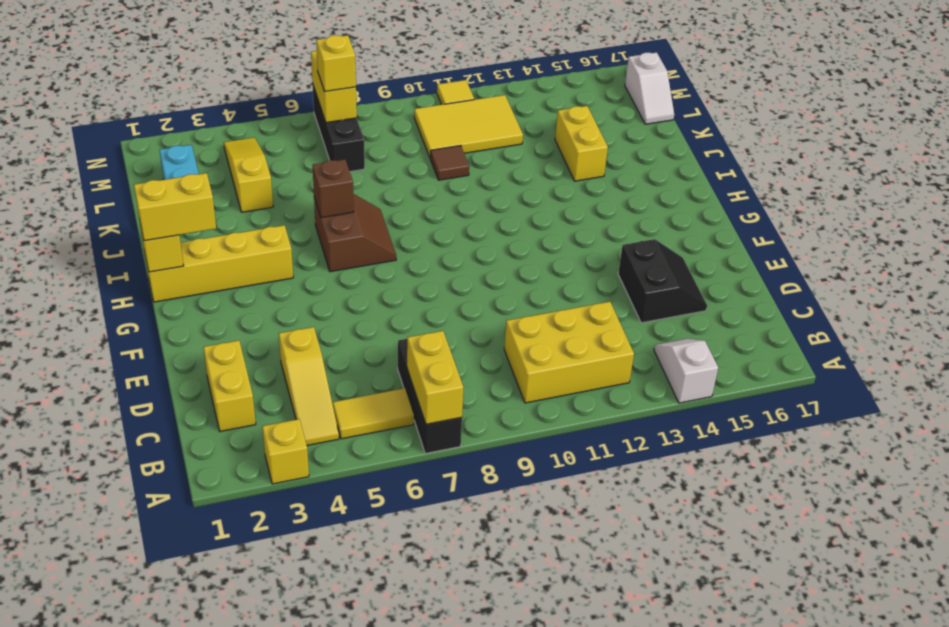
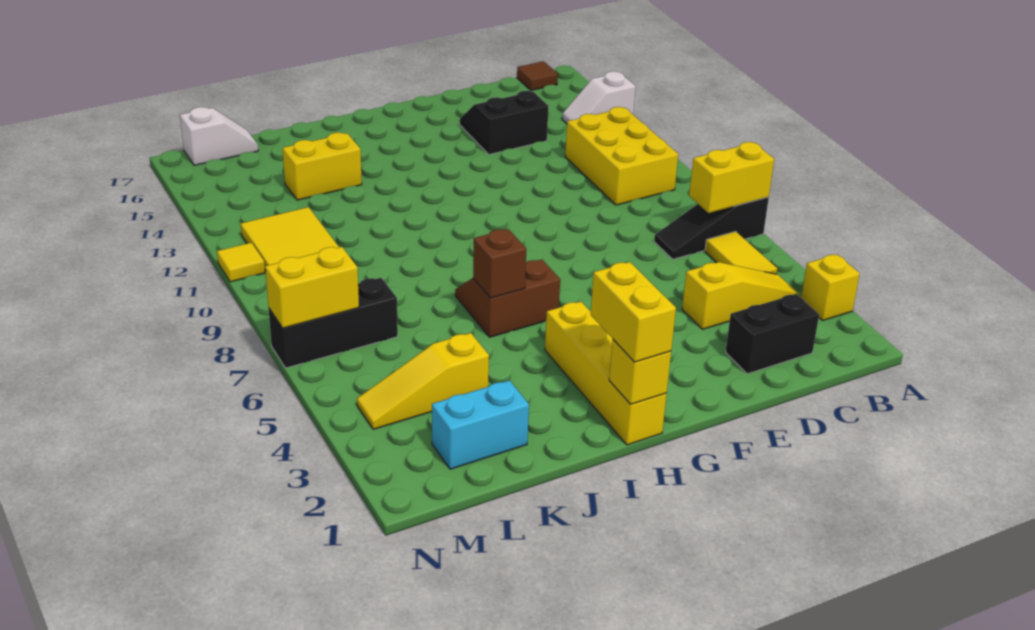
black 1x3 brick [398,339,462,454] -> black 1x3 slope [654,197,769,259]
yellow 1x2 brick [203,340,256,431] -> black 1x2 brick [726,294,819,374]
brown 1x1 tile [431,146,469,180] -> brown 1x1 tile moved to [517,61,558,90]
yellow 1x1 brick [316,35,356,92] -> none

